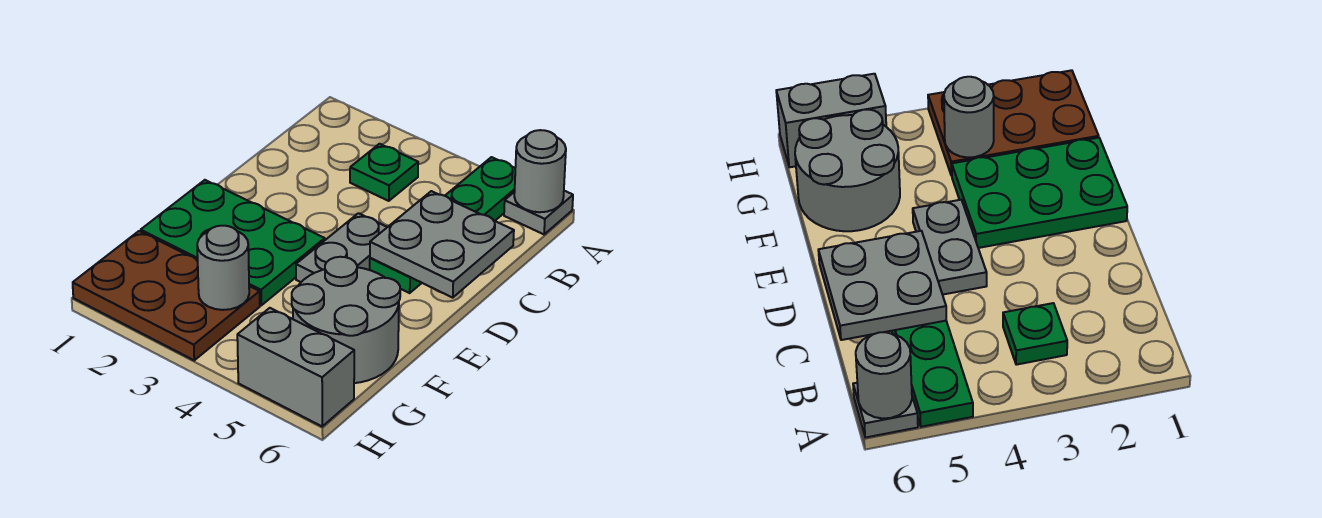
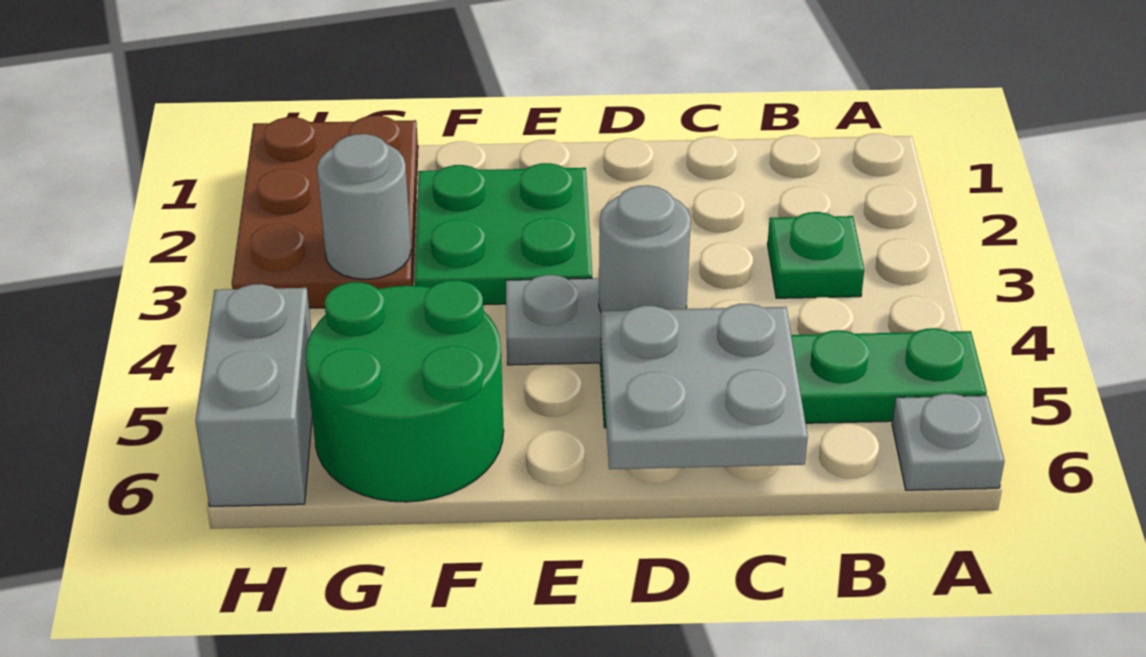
grey 1x1 round brick [514,130,566,212] -> grey 1x1 round brick moved to [599,185,691,312]
green 2x3 plate [141,180,325,305] -> green 2x2 plate [415,163,592,305]
grey 2x2 round brick [292,257,400,383] -> green 2x2 round brick [306,280,504,502]

